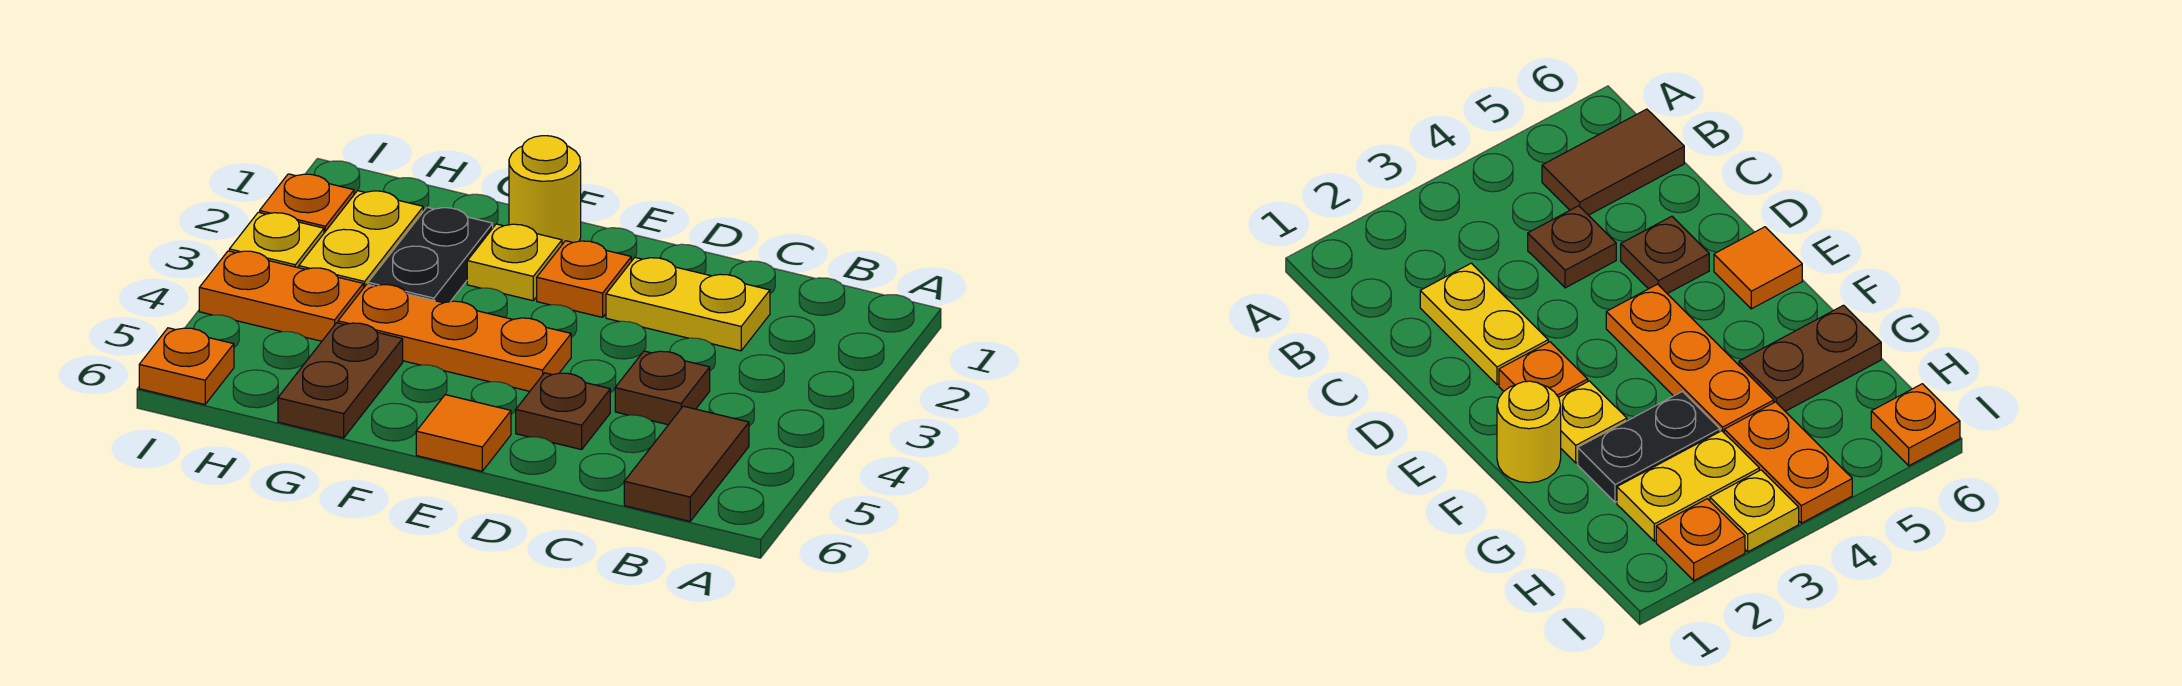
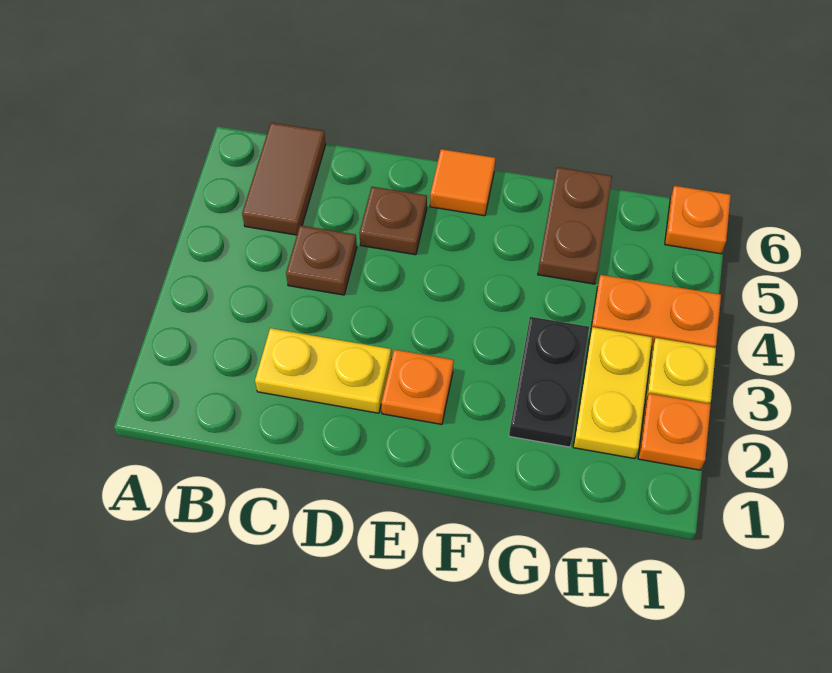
orange 1x3 plate [338,284,571,391] -> none
yellow 1x1 round brick [509,136,581,244] -> none
yellow 1x1 plate [467,224,562,301] -> none

